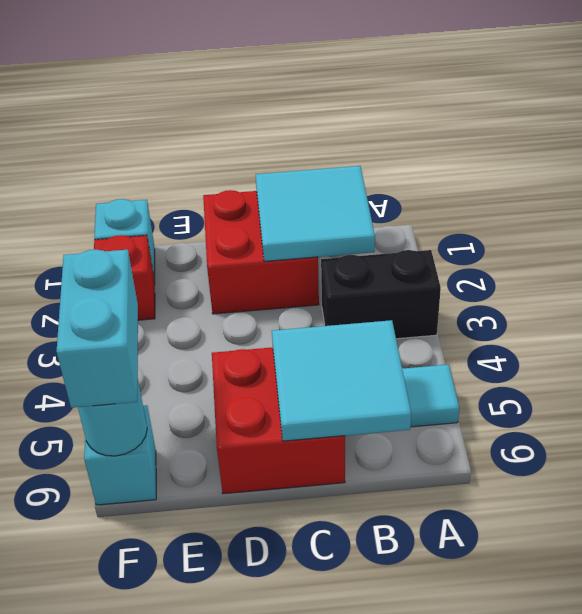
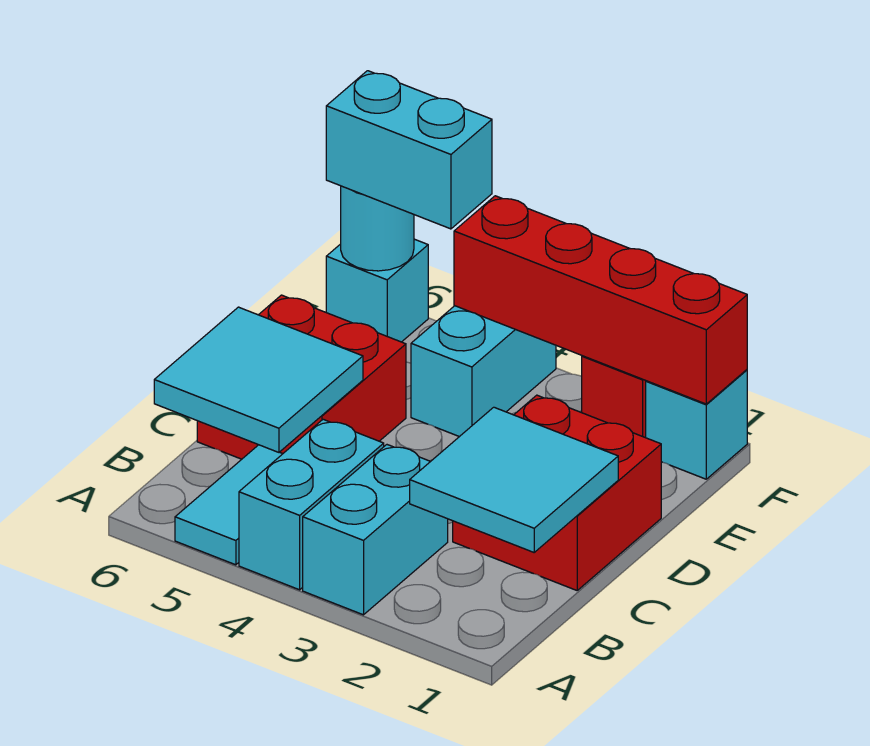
black 1x2 brick [321,250,441,339] -> cyan 1x2 brick [303,445,448,615]
none -> cyan 1x2 brick [239,419,384,590]
none -> cyan 1x2 brick [411,306,556,437]
none -> red 1x4 brick [454,196,747,404]

